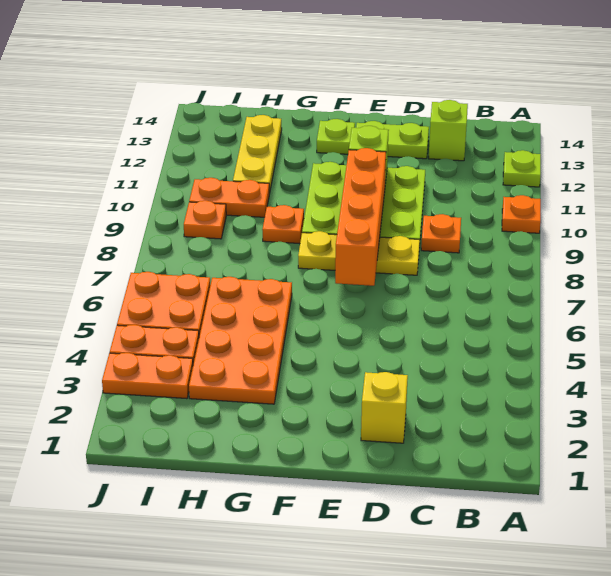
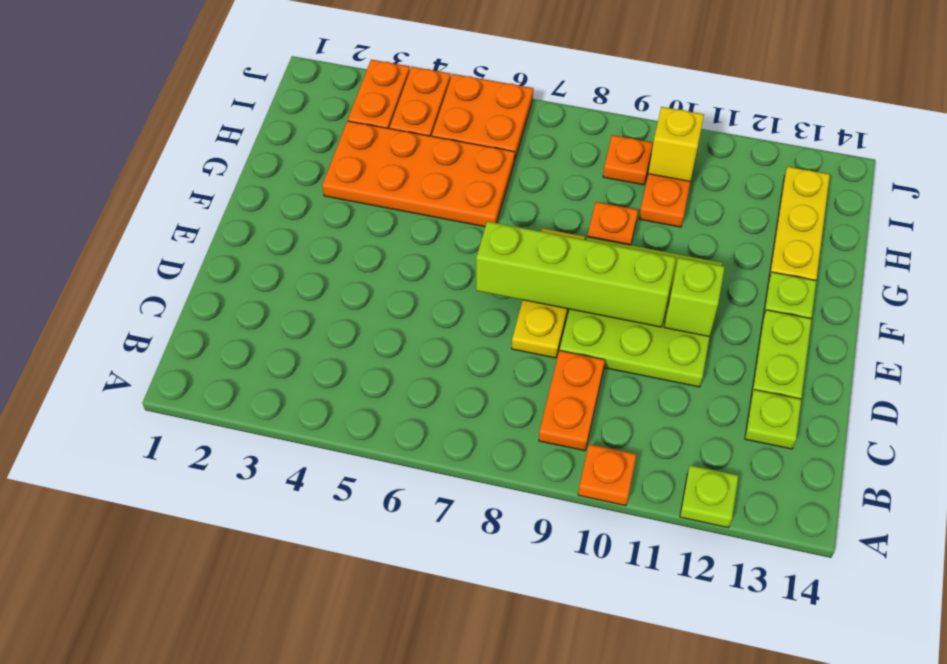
orange 1x1 plate [421,214,461,253] -> orange 1x2 plate [539,351,605,451]
lime 1x1 brick [429,100,468,161] -> lime 1x1 plate [745,390,801,449]
yellow 1x1 brick [361,372,408,443] -> yellow 1x1 brick moved to [648,107,704,182]
orange 1x4 brick [335,148,386,286] -> lime 1x4 brick [476,221,676,327]
yellow 1x3 plate [233,115,282,194] -> yellow 1x3 plate turned to [769,167,830,280]

